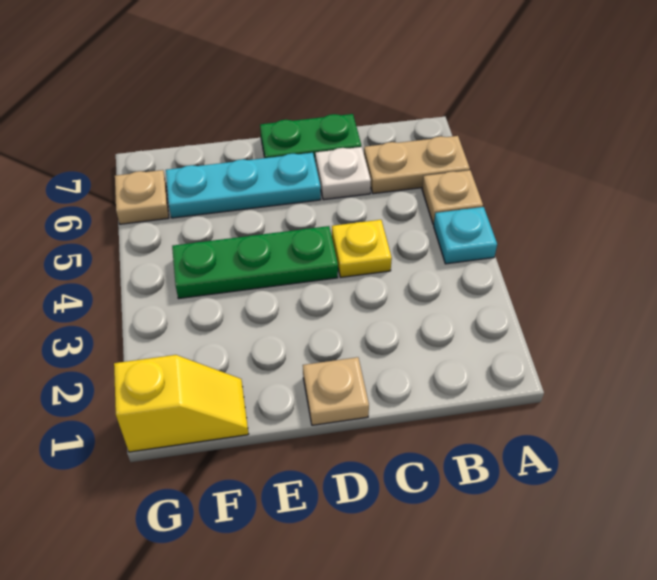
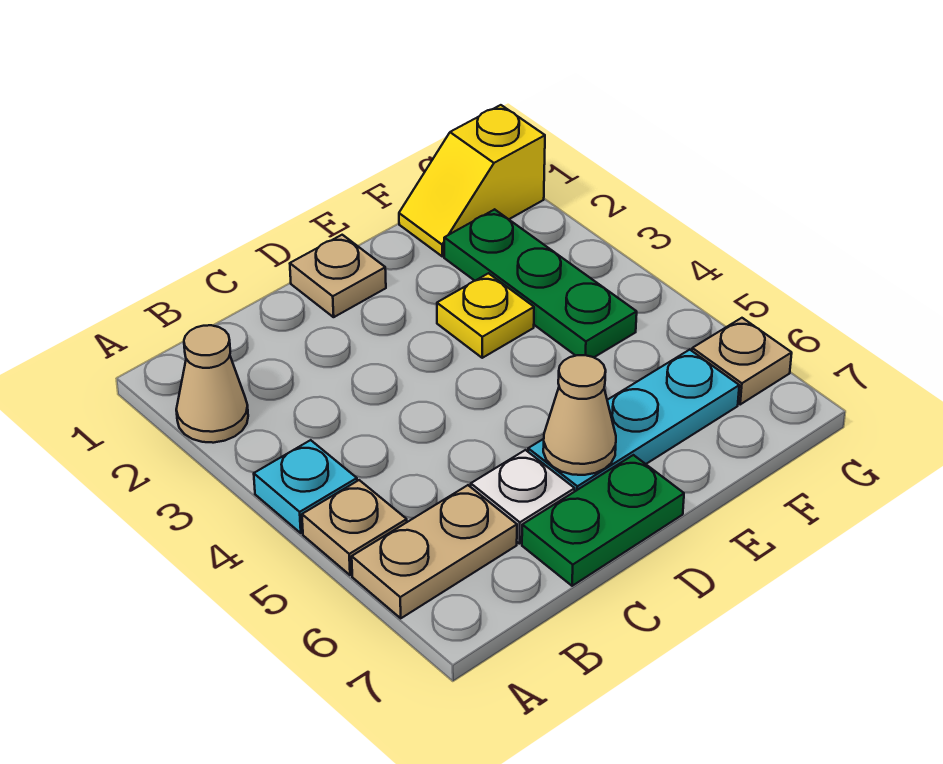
none -> tan 1x1 cone [176,325,248,443]
yellow 1x1 plate [332,220,392,277] -> yellow 1x1 plate moved to [437,273,534,358]
green 1x3 plate [172,226,338,299] -> green 1x3 plate turned to [444,209,637,357]
none -> tan 1x1 cone [543,355,616,475]

